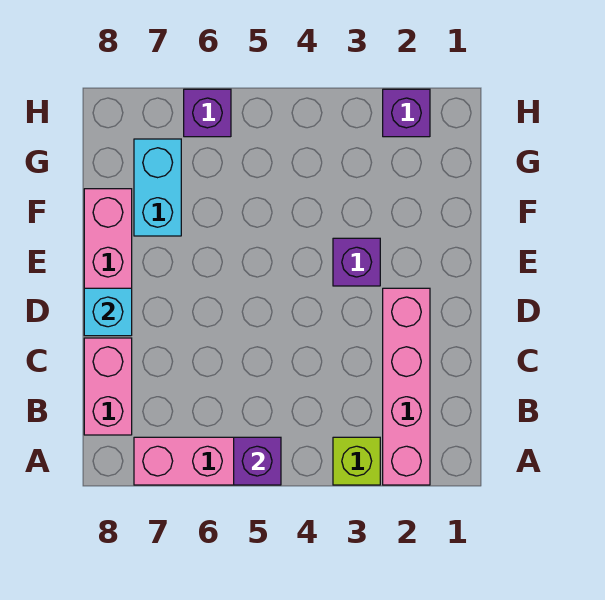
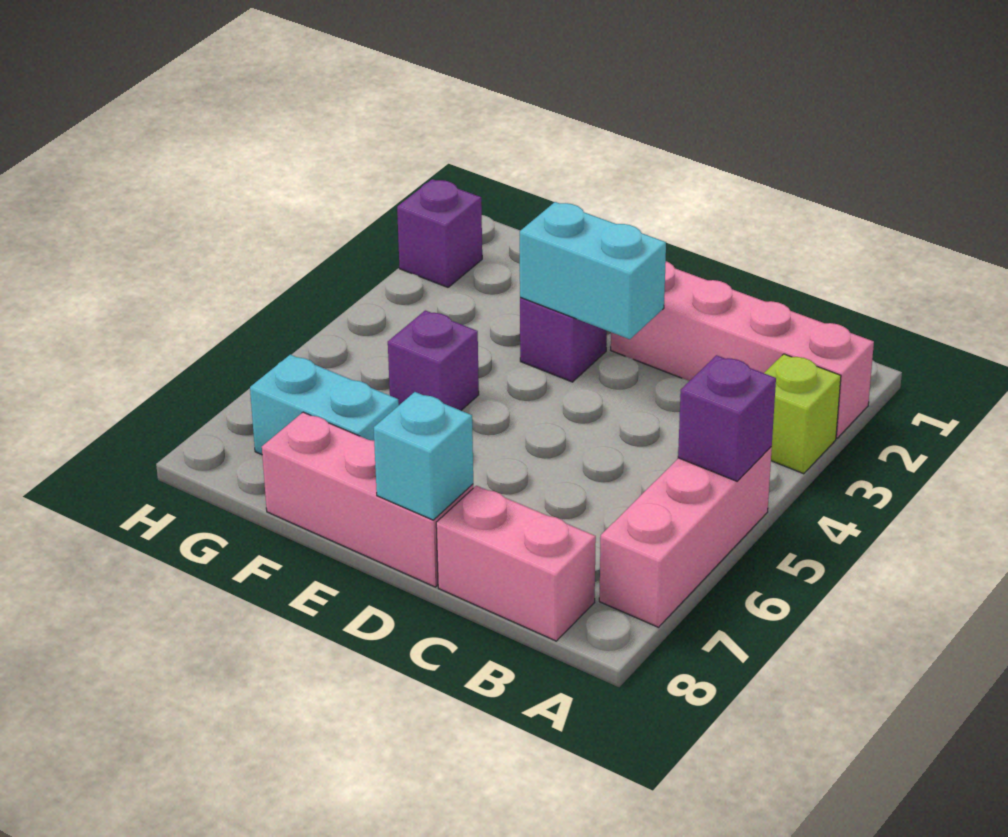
none -> cyan 1x2 brick [520,202,666,339]
purple 1x1 brick [184,89,231,137] -> purple 1x1 brick moved to [388,310,479,410]

